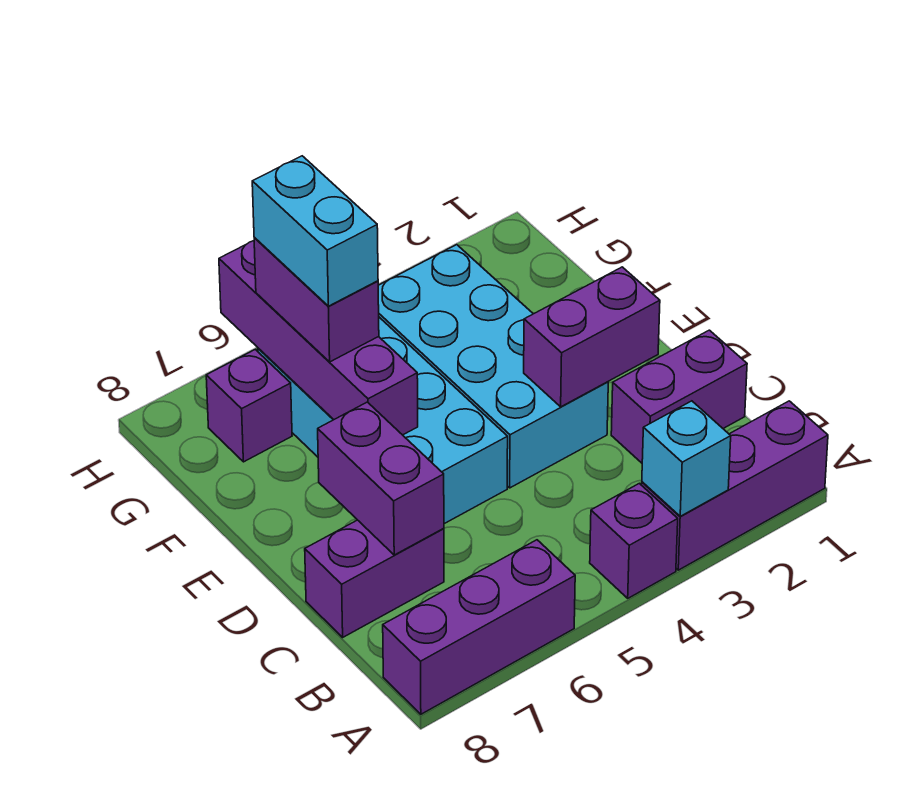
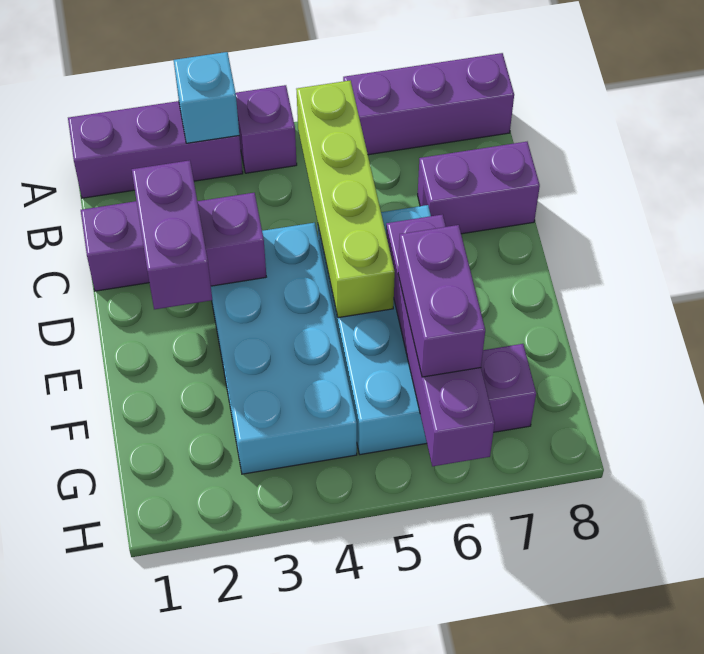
none -> lime 1x4 brick [296,81,395,318]
purple 1x2 brick [318,402,444,555] -> purple 1x2 brick moved to [132,160,212,309]
cyan 1x2 brick [252,156,378,306] -> none

